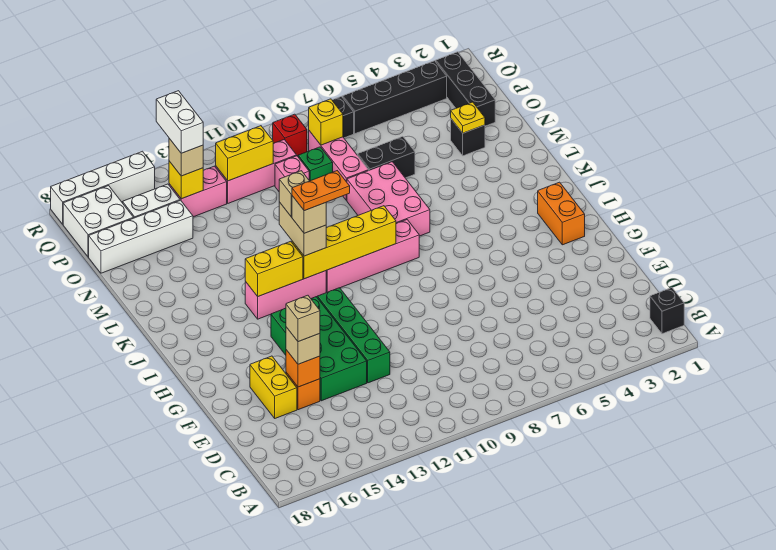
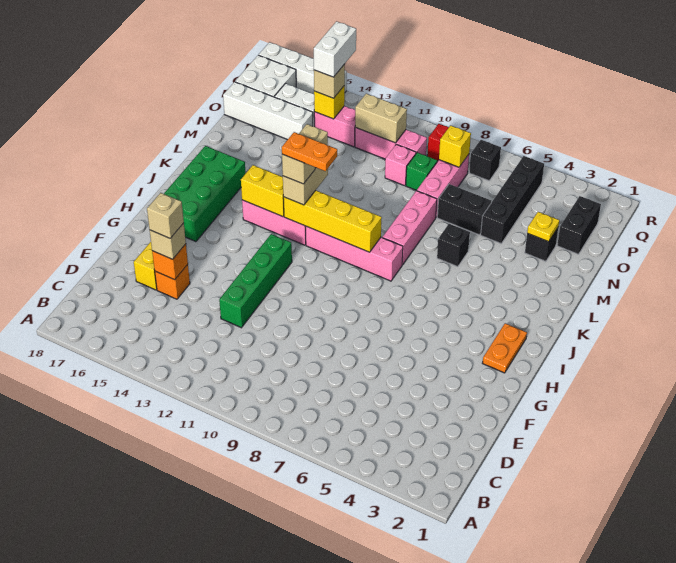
black 1x1 brick [650,288,684,334] -> black 1x1 brick moved to [437,224,470,267]
green 2x4 brick [271,297,367,401] -> green 2x4 brick moved to [164,146,246,242]
orange 1x2 brick [538,182,585,245] -> orange 1x2 plate [483,323,527,373]
pink 2x3 brick [347,162,430,236] -> pink 1x3 brick [383,191,437,265]
black 1x3 brick [435,52,495,126] -> black 1x2 brick [557,196,601,254]
yellow 1x2 brick [216,126,273,181] -> tan 1x2 brick [355,94,407,143]
black 1x4 brick [342,61,447,134] -> black 1x4 brick turned to [481,156,544,244]

